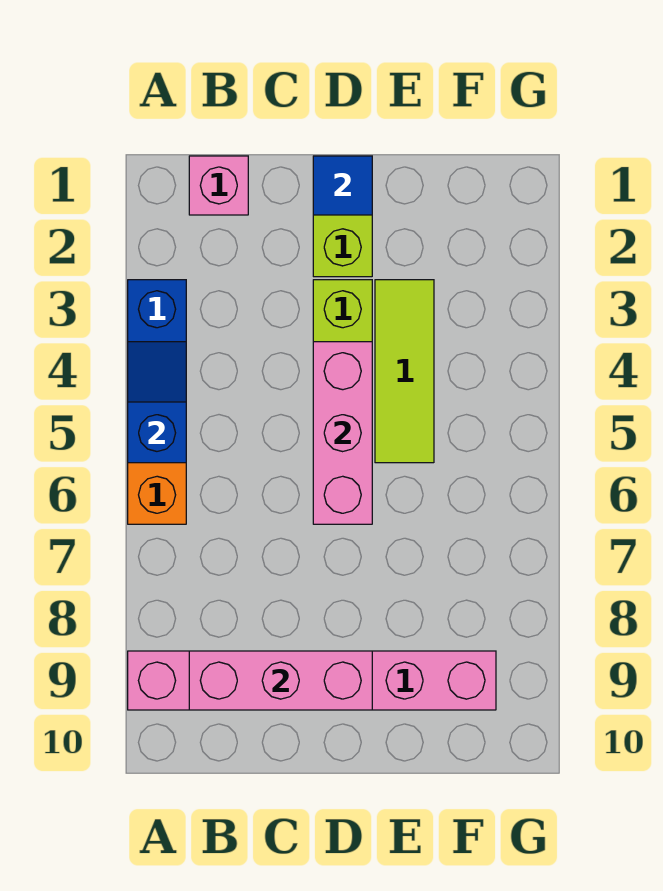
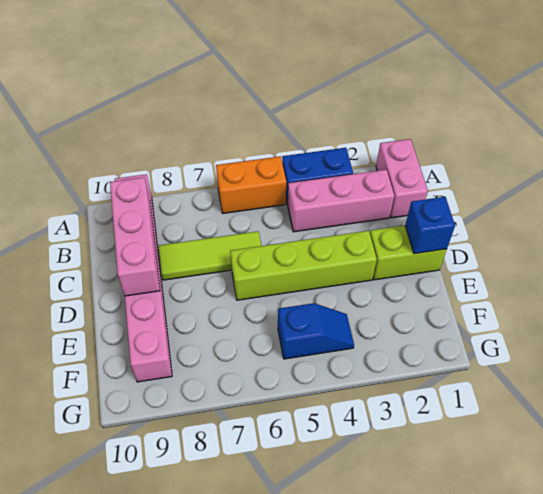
blue 1x2 slope [128,342,186,463] -> blue 1x2 slope moved to [278,303,354,359]
pink 1x1 brick [189,156,248,215] -> pink 1x2 brick [376,139,428,218]
blue 1x1 tile [313,156,372,215] -> blue 1x1 brick [405,197,455,254]
pink 1x3 brick [313,342,372,524] -> pink 1x3 brick moved to [288,170,394,232]
lime 1x3 tile [375,280,434,463] -> lime 1x3 tile moved to [158,231,261,280]

